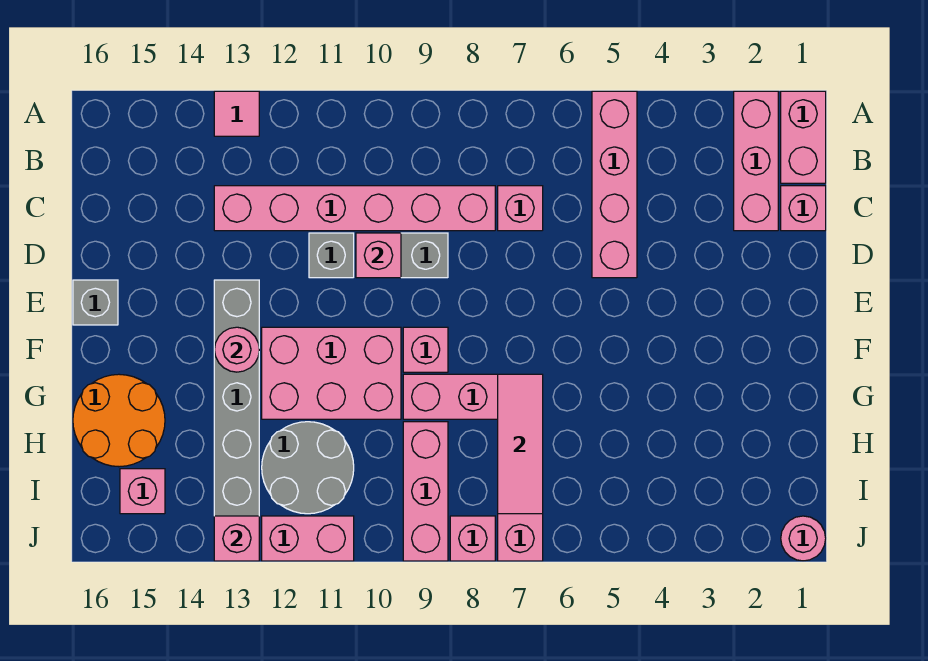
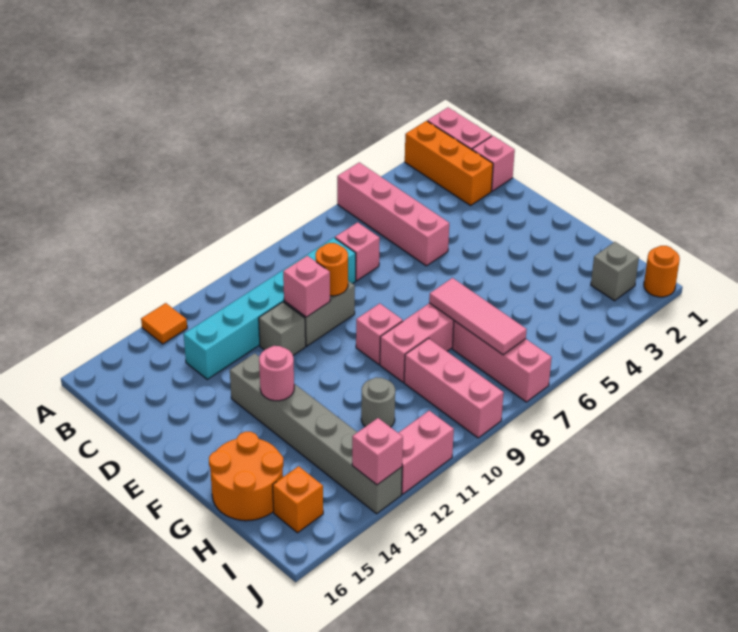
pink 1x3 brick [734,91,778,231] -> orange 1x3 brick [405,121,493,205]
pink 1x1 tile [214,91,259,136] -> orange 1x1 tile [141,303,187,344]
pink 1x6 brick [214,186,495,231] -> cyan 1x6 brick [184,238,356,379]
none -> orange 1x1 round brick [315,243,348,296]
grey 1x1 brick [73,280,118,325] -> grey 1x1 brick moved to [591,242,639,301]
pink 2x3 brick [262,327,401,419] -> none
grey 2x2 round brick [262,422,354,514] -> grey 1x1 round brick [361,377,395,427]
pink 1x1 brick [120,469,165,514] -> orange 1x1 brick [273,466,323,533]
pink 1x1 round brick [781,516,826,561] -> orange 1x1 round brick [644,246,680,297]
pink 1x1 brick [450,516,495,561] -> none

